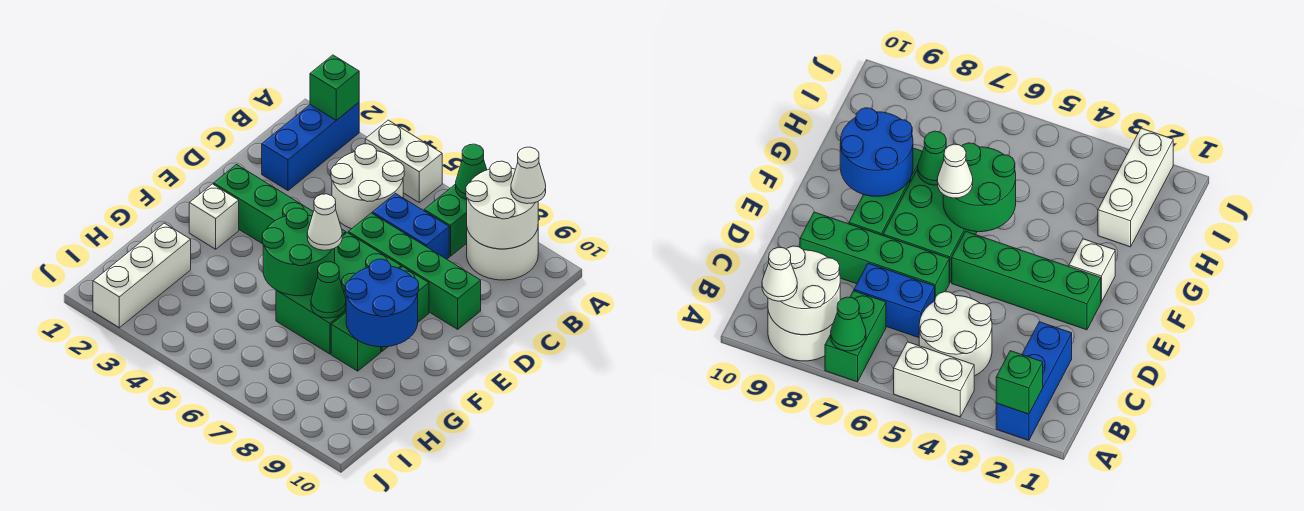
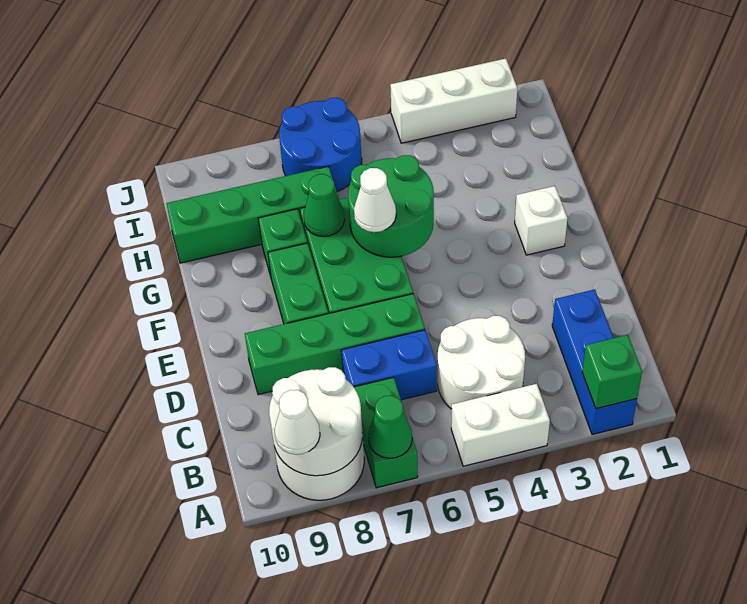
green 1x4 brick [214,165,346,244] -> green 1x4 brick moved to [166,166,339,263]
blue 2x2 round brick [345,259,419,347] -> blue 2x2 round brick moved to [279,98,362,192]
white 1x3 brick [93,223,191,328] -> white 1x3 brick turned to [390,59,517,143]

